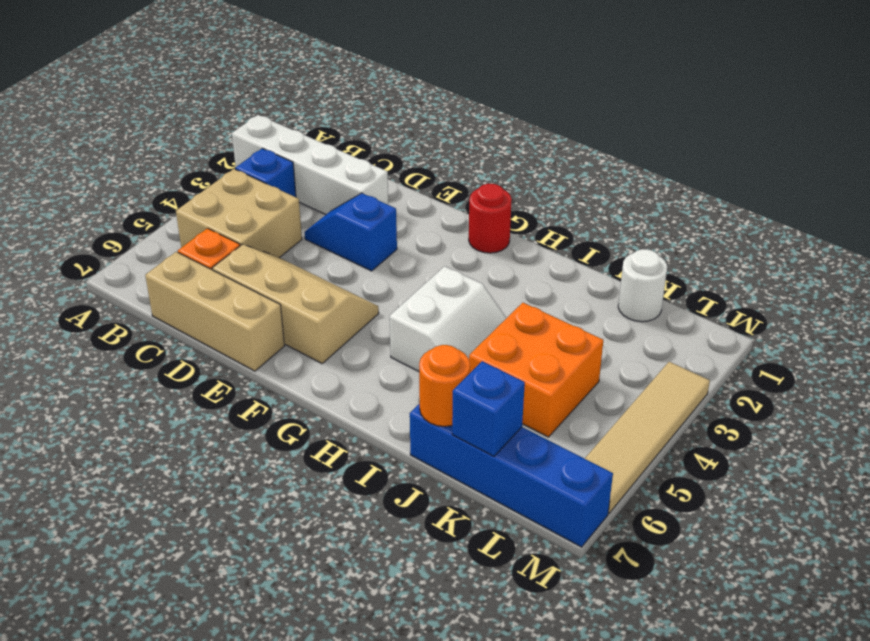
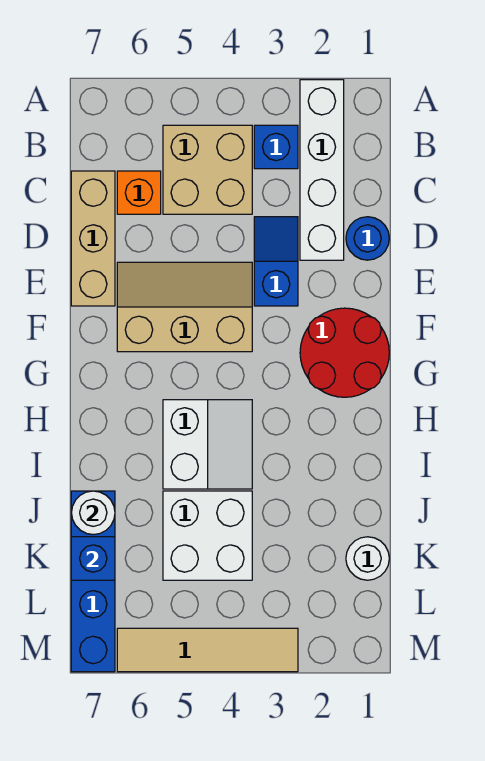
none -> blue 1x1 round brick [346,217,389,260]
tan 2x3 slope [212,245,379,363] -> tan 2x3 slope turned to [117,262,252,352]
red 1x1 round brick [469,184,512,253] -> red 2x2 round brick [300,308,389,397]
white 2x2 slope [390,266,506,371] -> white 2x2 slope turned to [163,400,252,489]
orange 2x2 brick [469,303,603,437] -> white 2x2 brick [163,491,252,580]
orange 1x1 round brick [419,345,470,427] -> white 1x1 round brick [71,491,115,535]

